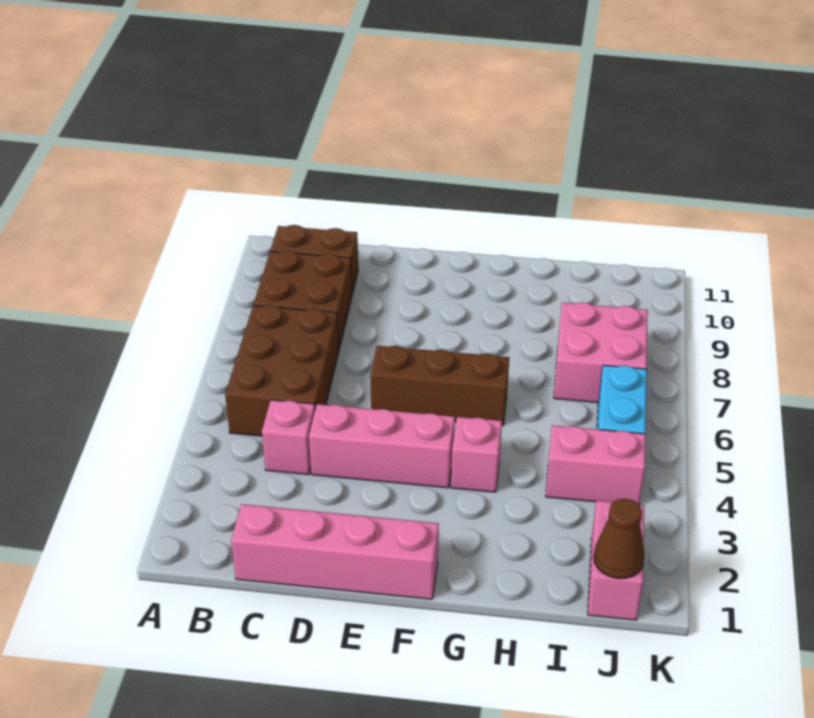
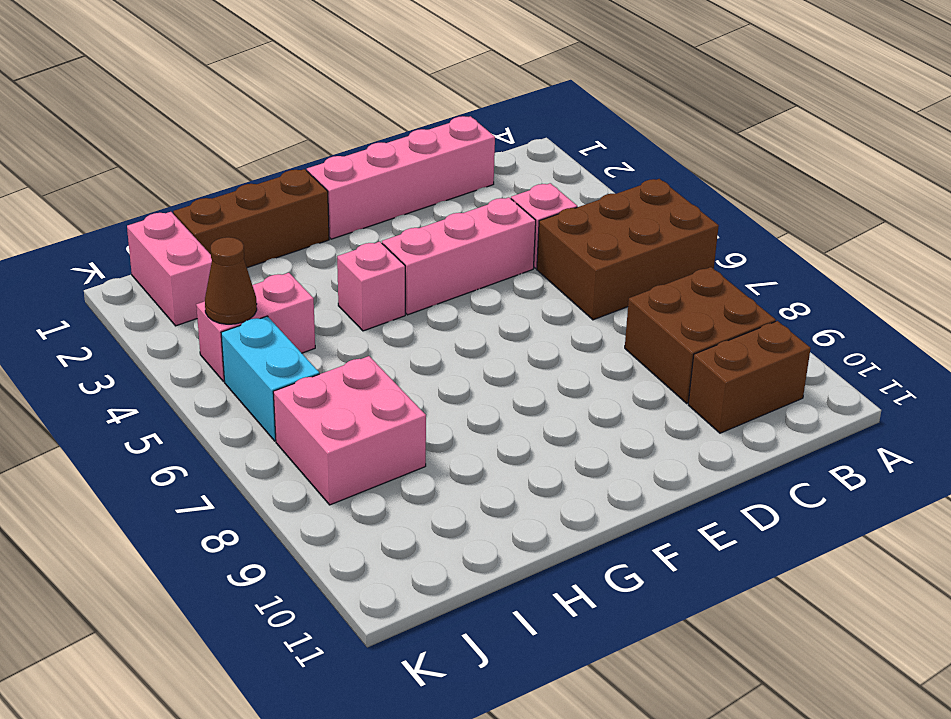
brown 2x3 brick [225,305,339,436] -> brown 2x3 brick turned to [537,179,719,320]
brown 1x3 brick [370,346,509,426] -> brown 1x3 brick moved to [173,169,329,268]
brown 1x1 cone [594,499,645,579] -> brown 1x1 cone moved to [205,237,257,324]

